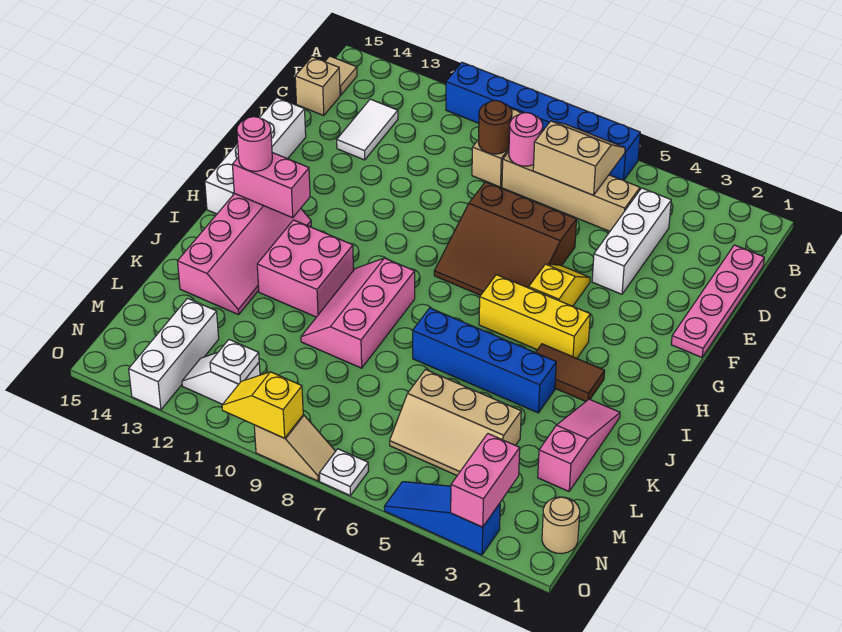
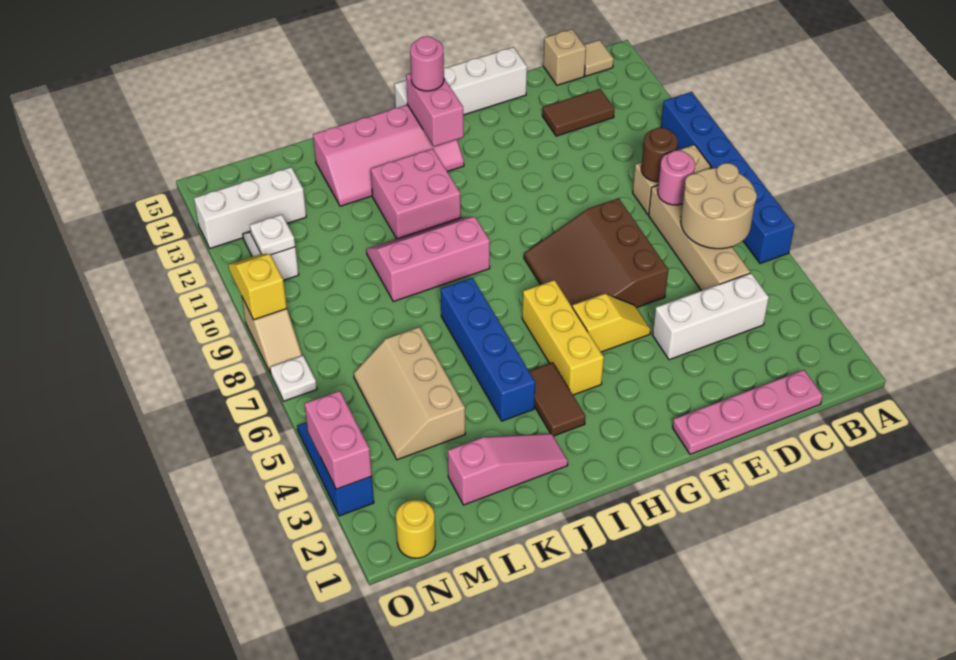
tan 2x2 slope [533,121,625,195] -> tan 2x2 round brick [681,163,757,249]
white 1x2 tile [337,99,398,160] -> brown 1x2 tile [542,89,615,136]
tan 1x1 round brick [542,497,580,554] -> yellow 1x1 round brick [396,500,435,558]
pink 1x2 brick [451,434,520,527] -> pink 1x2 brick turned to [304,391,372,489]

